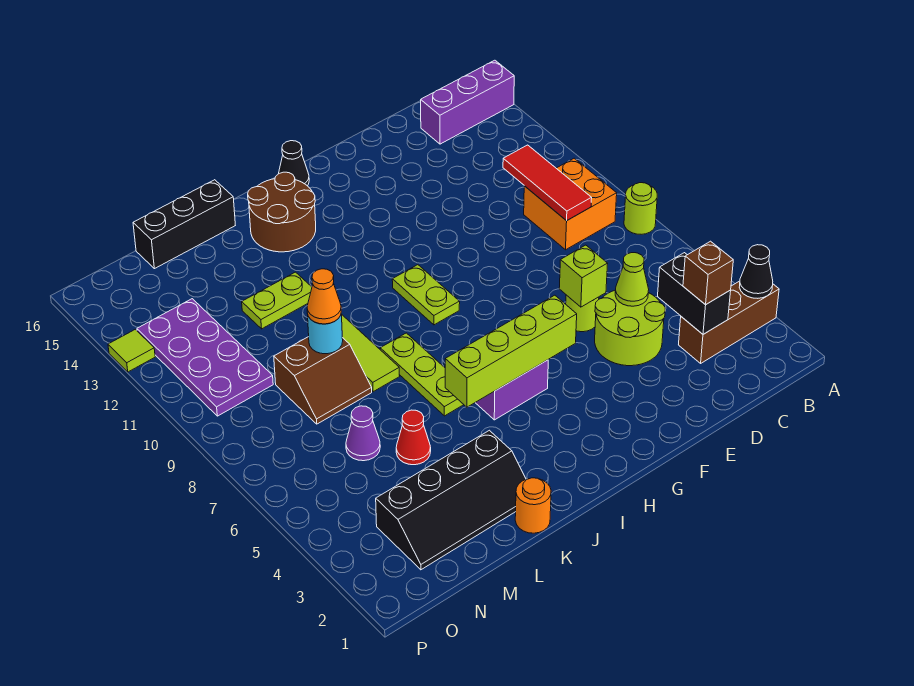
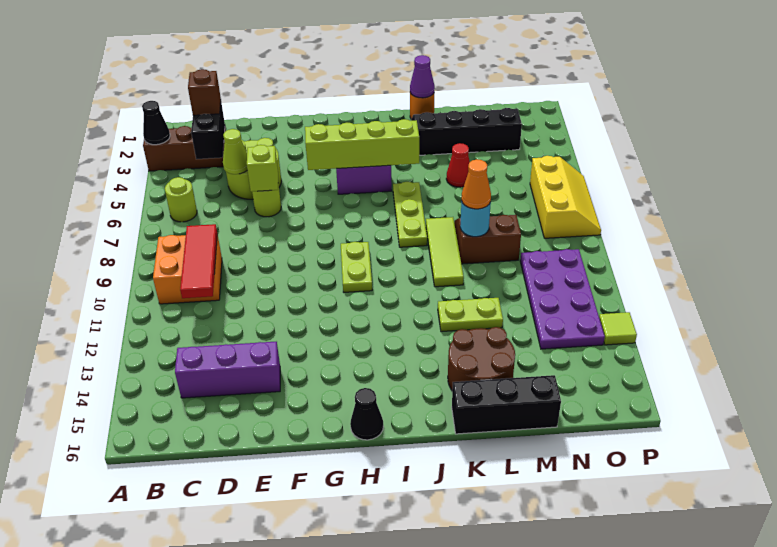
lime 1x1 round brick [624,183,657,234] -> lime 1x1 round brick moved to [165,177,197,222]
purple 1x3 brick [421,60,514,144] -> purple 1x3 brick moved to [175,342,280,398]
brown 2x2 round brick [248,172,316,252] -> brown 2x2 round brick moved to [448,327,515,390]
purple 1x1 cone [346,406,380,461] -> purple 1x1 cone moved to [410,55,435,98]
none -> yellow 2x3 slope [530,156,601,238]

